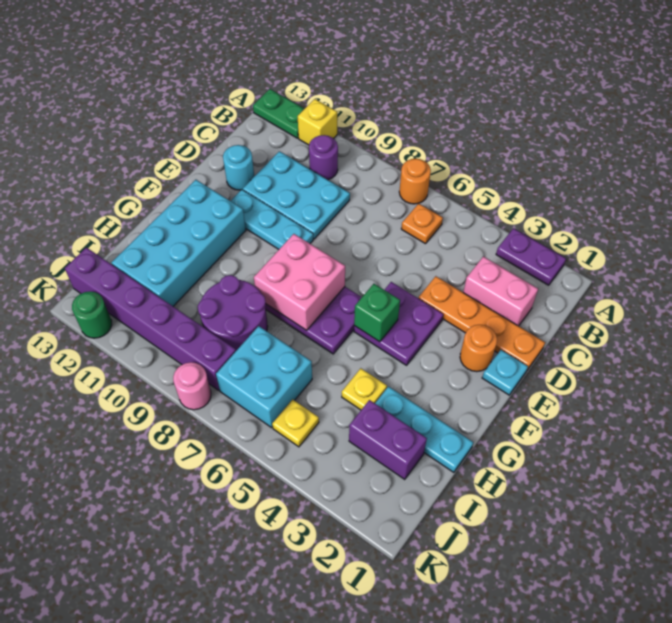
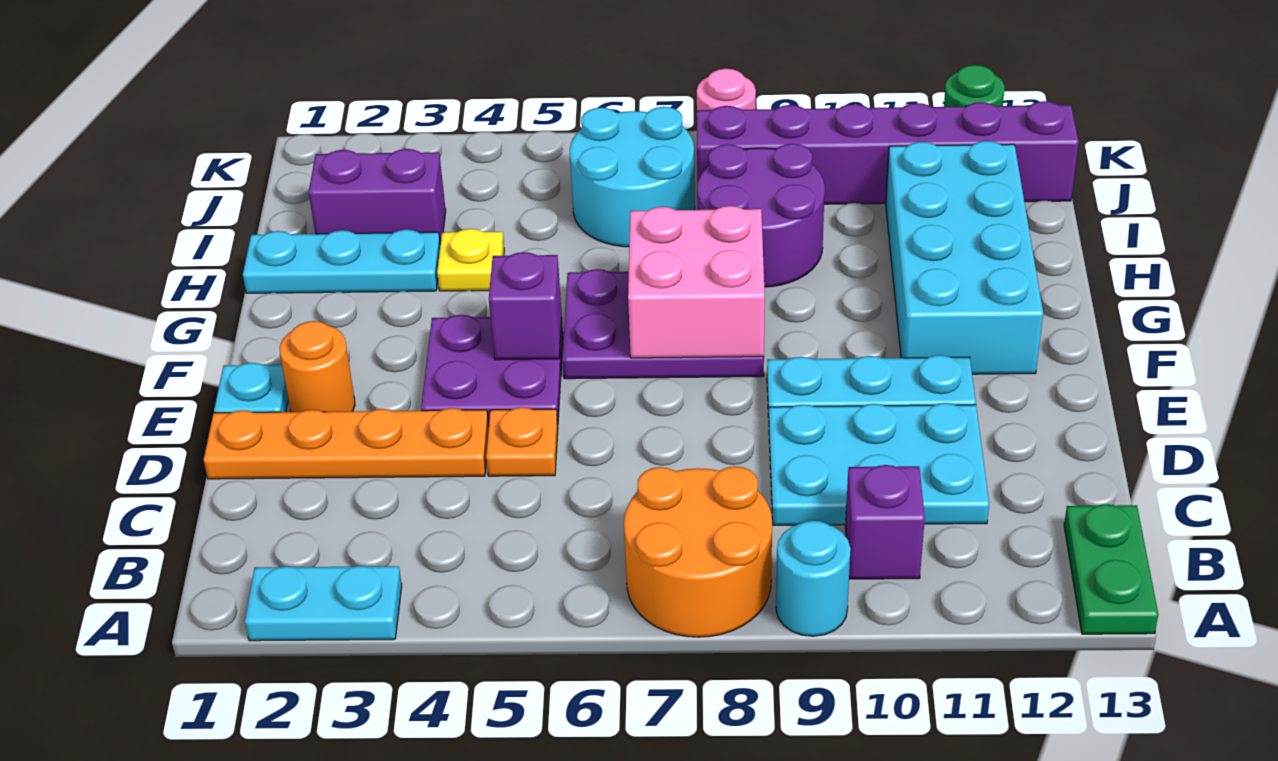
purple 1x2 plate [496,228,566,285] -> cyan 1x2 plate [245,566,402,641]
orange 1x1 round brick [399,159,431,204] -> orange 2x2 round brick [624,466,772,637]
yellow 1x1 brick [298,99,337,145] -> none
green 1x2 plate [253,89,304,138] -> green 1x2 plate turned to [1064,504,1158,634]
orange 1x1 plate [401,203,443,244] -> orange 1x1 plate moved to [486,407,558,476]
purple 1x1 round brick [309,135,338,180] -> purple 1x1 brick [845,465,925,579]
pink 1x2 brick [463,256,538,326] -> none
cyan 1x1 round brick [223,145,254,190] -> cyan 1x1 round brick moved to [776,521,851,636]
green 1x1 brick [354,284,400,342] -> purple 1x1 brick [489,252,562,360]
cyan 2x2 brick [216,326,312,428] -> cyan 2x2 round brick [570,107,695,247]
yellow 1x1 plate [272,399,319,447] -> none

